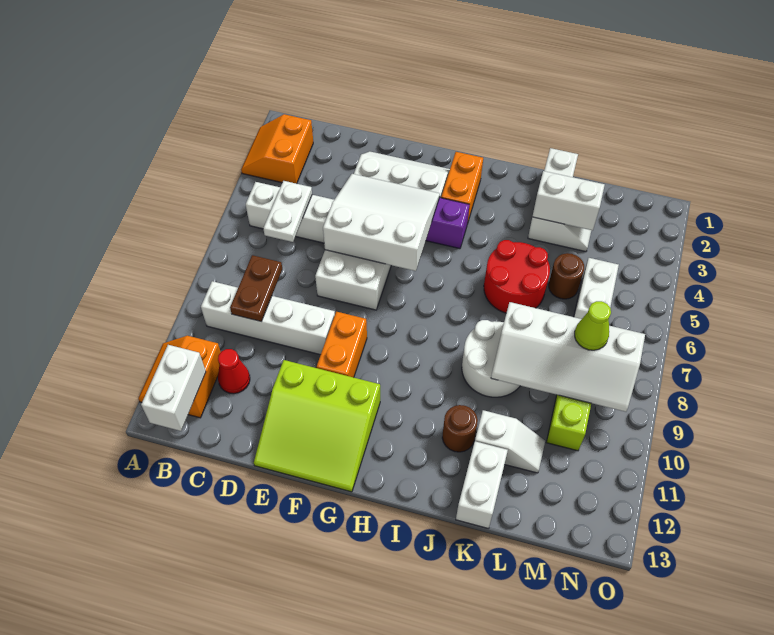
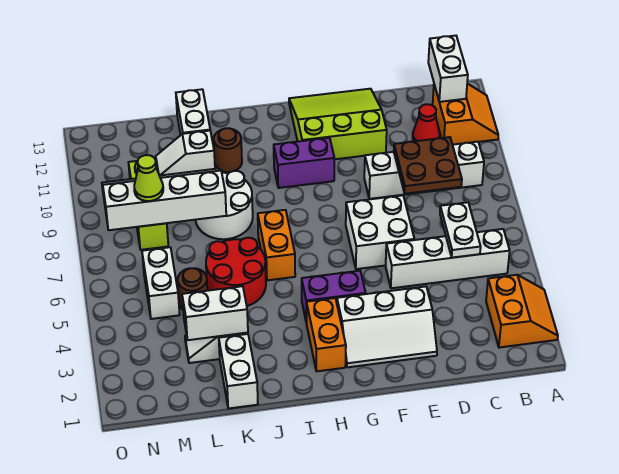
brown 1x2 plate [230,255,282,321] -> brown 2x2 plate [394,137,462,194]
white 3x3 slope [323,174,440,271] -> none
orange 1x2 brick [317,312,367,377] -> orange 1x2 brick moved to [258,210,295,280]
none -> purple 1x2 brick [274,138,334,188]

